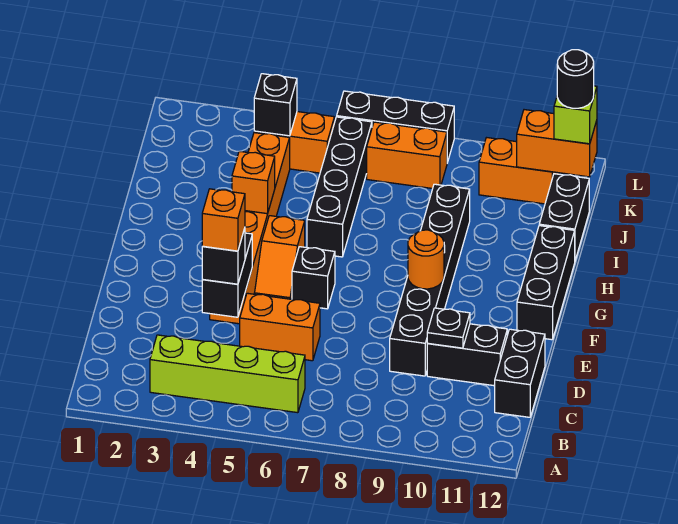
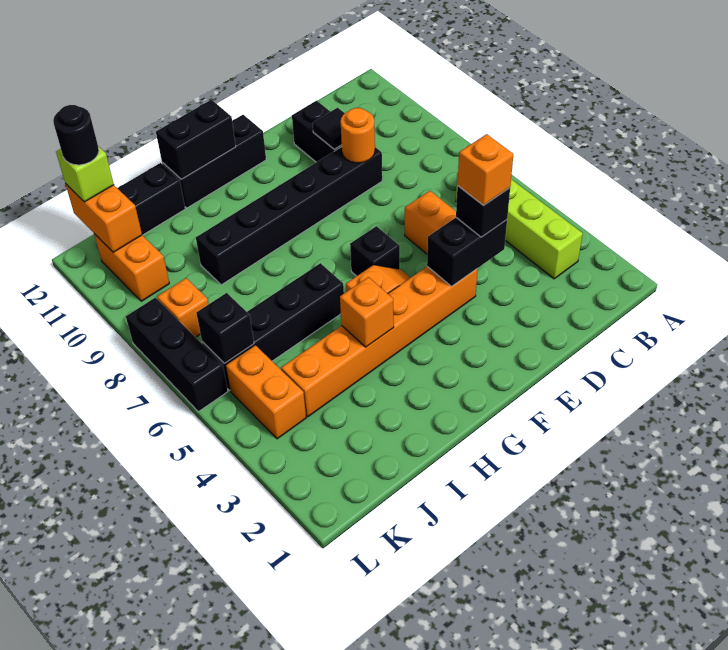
black 1x2 brick [495,329,545,417] -> black 1x2 brick moved to [156,100,236,179]
black 1x1 plate [427,308,470,348] -> black 1x1 tile [313,108,345,149]
orange 1x1 round brick [408,230,444,289] -> orange 1x1 round brick moved to [341,108,375,163]
black 1x1 brick [254,74,297,136] -> black 1x1 brick moved to [196,293,254,363]
orange 1x2 brick [367,122,447,189] -> orange 1x1 brick [157,278,208,337]

